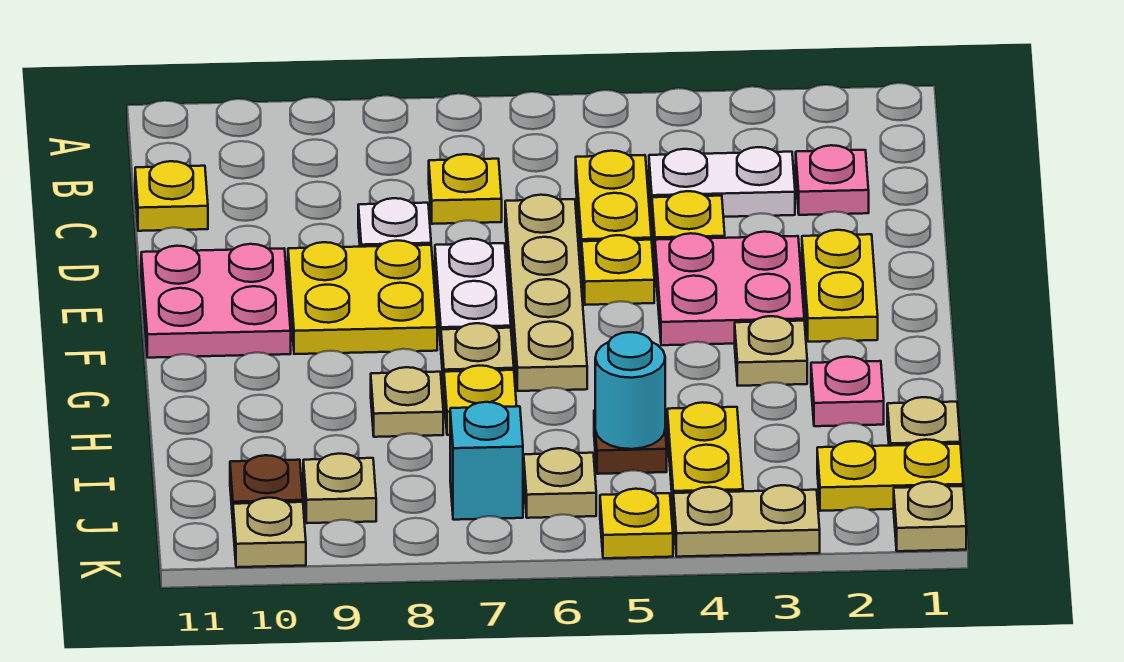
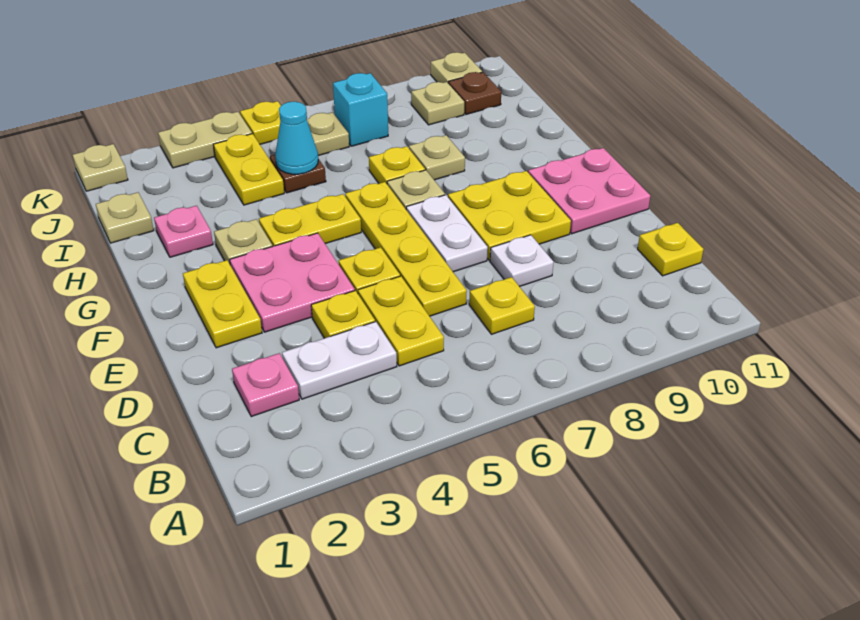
tan 1x4 plate [505,195,587,391] -> yellow 1x4 plate [345,182,467,316]
cyan 1x1 round brick [595,332,665,449] -> cyan 1x1 cone [275,102,318,174]
yellow 1x2 plate [817,439,963,511] -> yellow 1x2 plate moved to [259,194,361,246]

